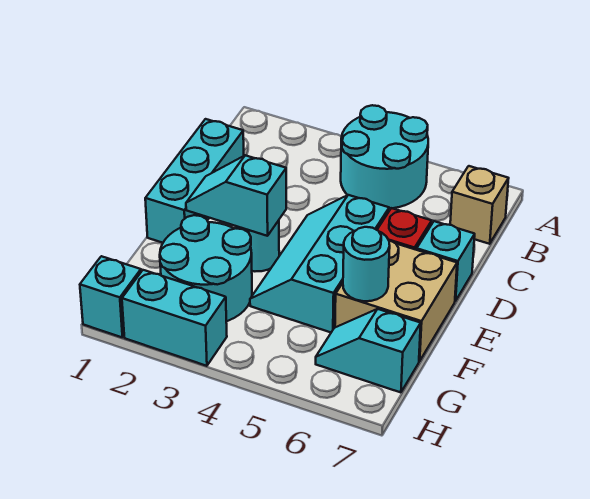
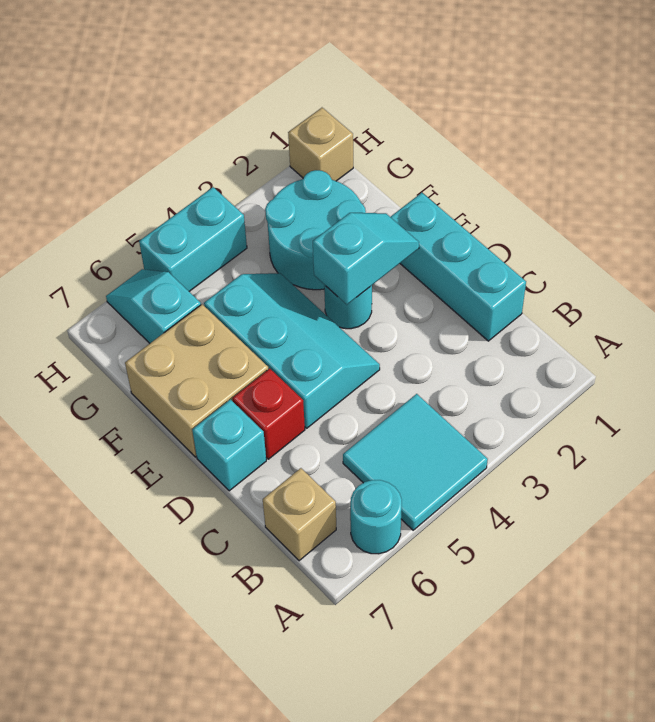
cyan 2x2 round brick [341,105,428,209] -> cyan 2x2 tile [343,394,488,530]
cyan 1x1 round brick [343,227,390,301] -> cyan 1x1 round brick moved to [350,480,402,554]
cyan 1x2 slope [316,309,421,392] -> cyan 1x2 slope turned to [106,269,201,343]
cyan 1x1 brick [80,256,141,338] -> tan 1x1 brick [288,108,353,181]
cyan 1x2 brick [122,270,227,366] -> cyan 1x2 brick moved to [139,187,247,291]

